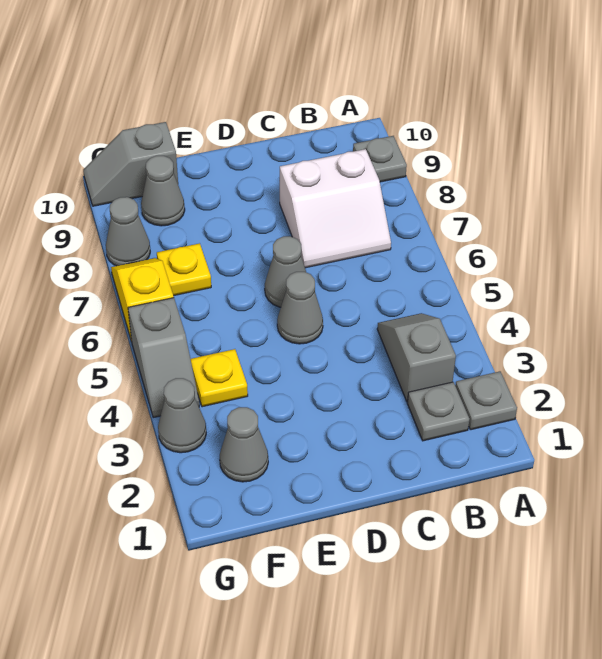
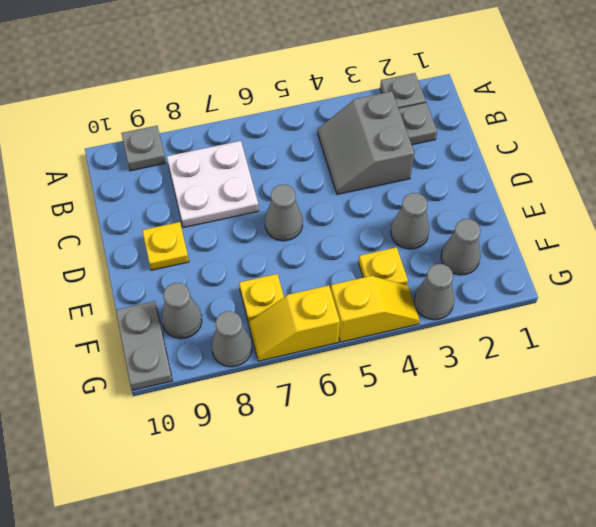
grey 1x2 slope [377,313,456,402] -> grey 2x2 slope [318,91,414,194]
white 2x2 slope [280,149,391,268] -> white 2x2 plate [167,141,259,228]
grey 1x1 cone [277,272,323,344] -> grey 1x1 cone moved to [391,193,430,249]
none -> yellow 1x1 plate [142,222,189,270]
grey 1x2 slope [83,122,178,206] -> grey 1x2 plate [116,301,172,390]
grey 1x2 slope [128,298,199,418] -> yellow 1x2 slope [331,276,420,342]

